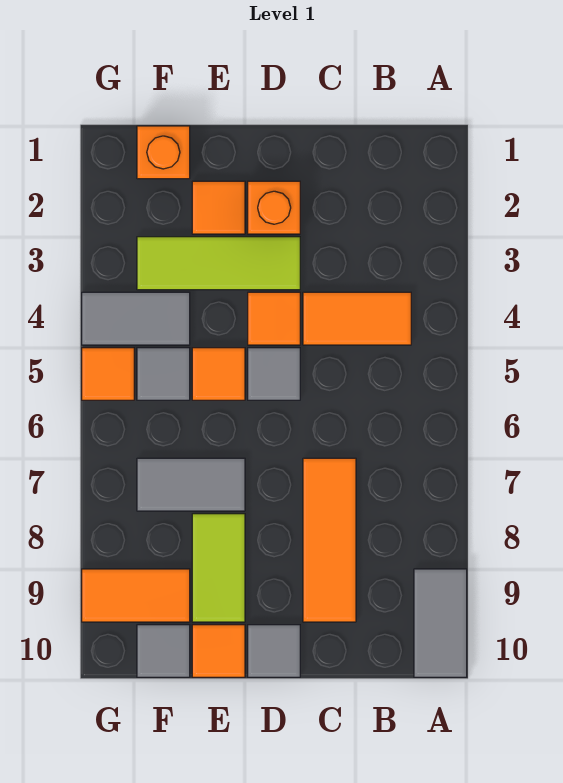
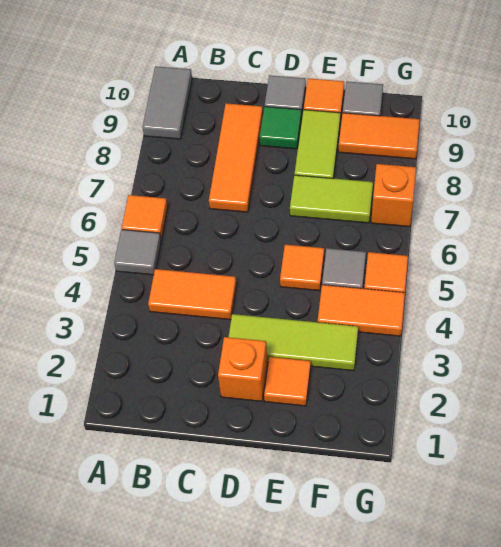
orange 1x1 tile [248,292,300,345] -> orange 1x1 tile moved to [122,195,168,239]
grey 1x1 tile [248,348,300,400] -> grey 1x1 tile moved to [114,230,161,275]
none -> green 1x1 tile [260,107,302,149]
grey 1x2 tile [137,458,245,511] -> lime 1x2 tile [290,175,373,223]
orange 1x1 brick [137,126,190,179] -> orange 1x1 brick moved to [371,164,416,227]
grey 1x2 tile [82,292,190,345] -> orange 1x2 tile [318,285,405,336]

